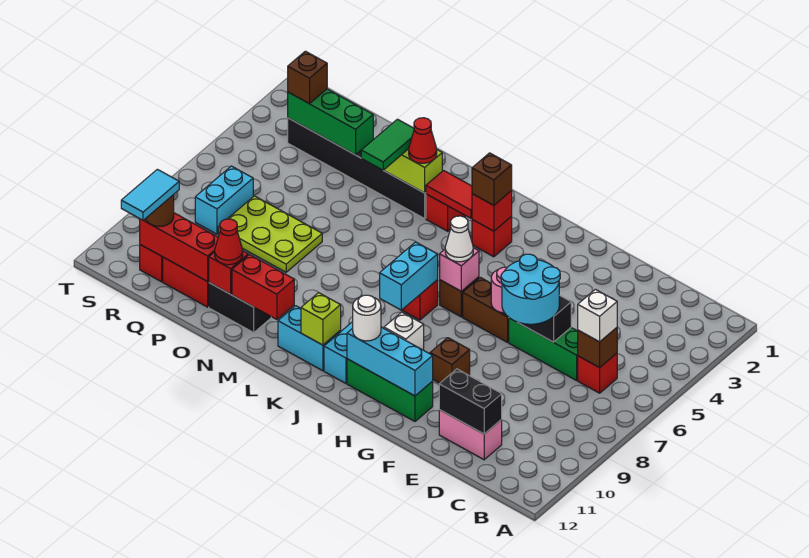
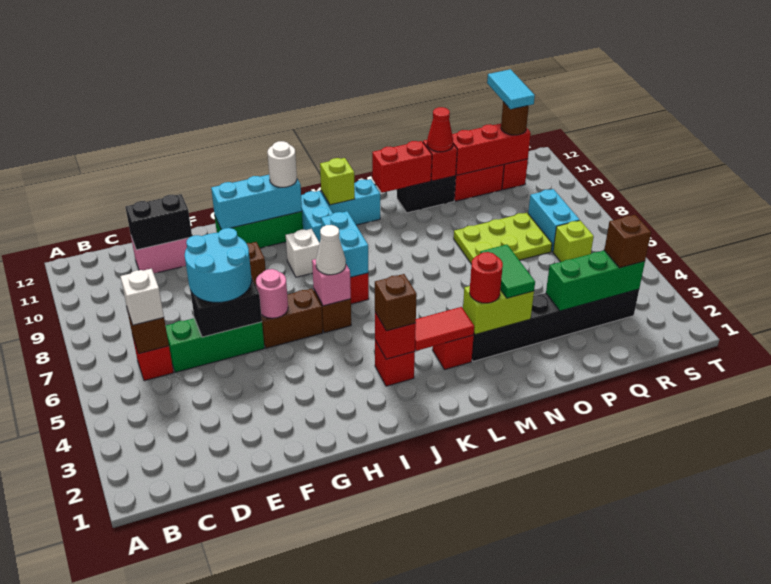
red 1x1 cone [409,118,437,163] -> red 1x1 round brick [469,252,503,303]
none -> lime 1x1 brick [553,221,594,262]

